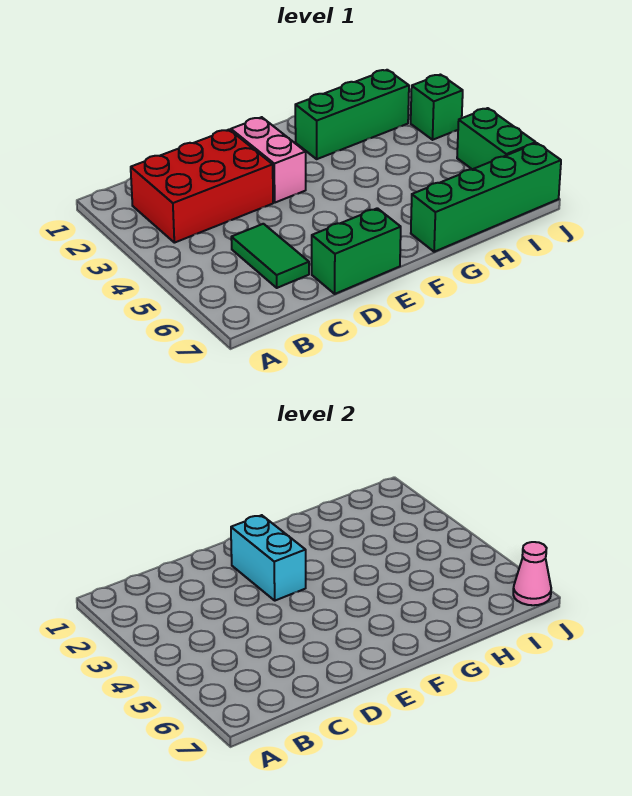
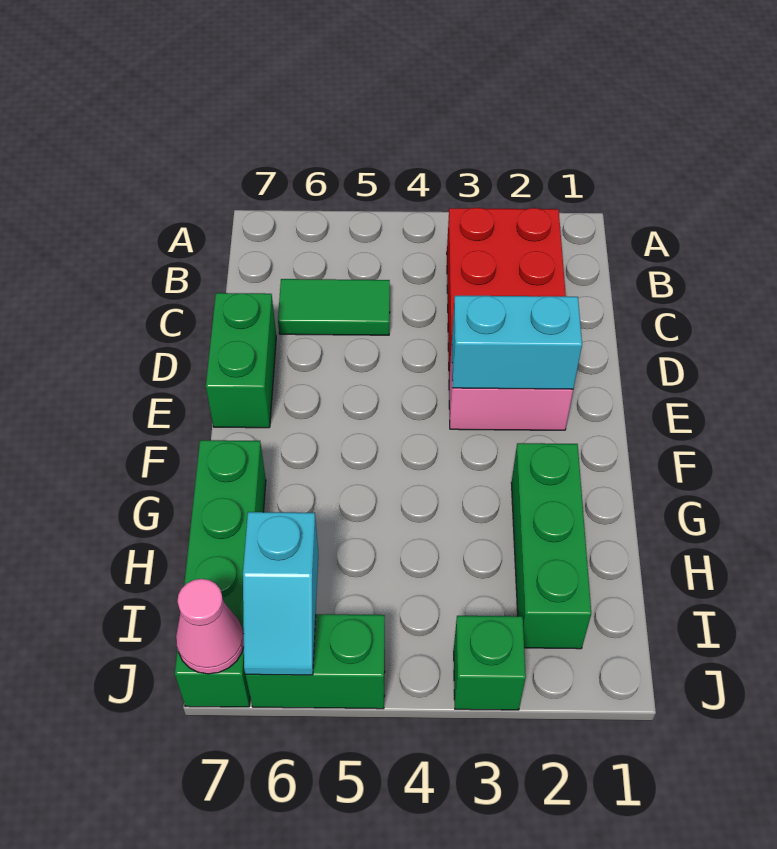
none -> cyan 1x2 slope [243,512,318,675]

